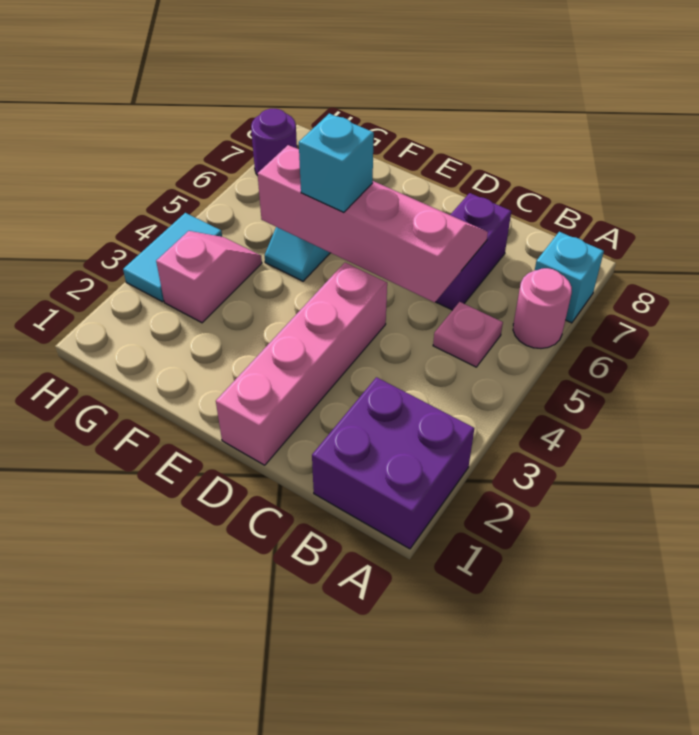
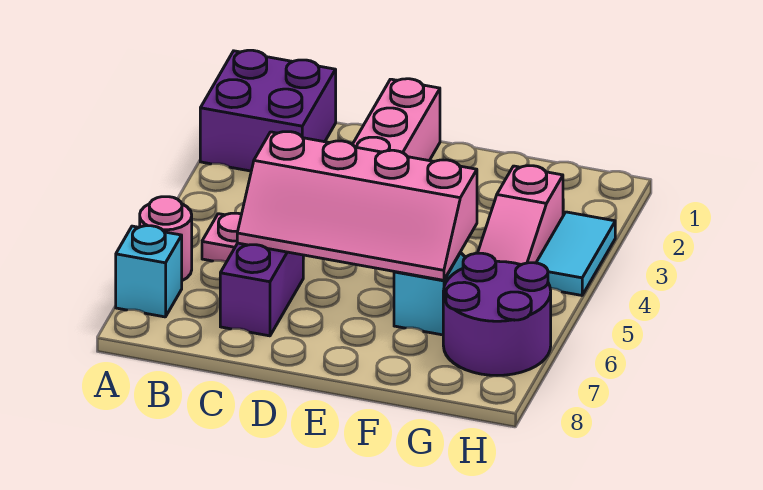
cyan 1x1 brick [299,114,374,212] -> none
pink 1x2 slope [156,231,262,323] -> pink 1x3 slope [478,166,563,265]
purple 1x1 round brick [251,109,297,176] -> purple 2x2 round brick [443,253,551,375]

